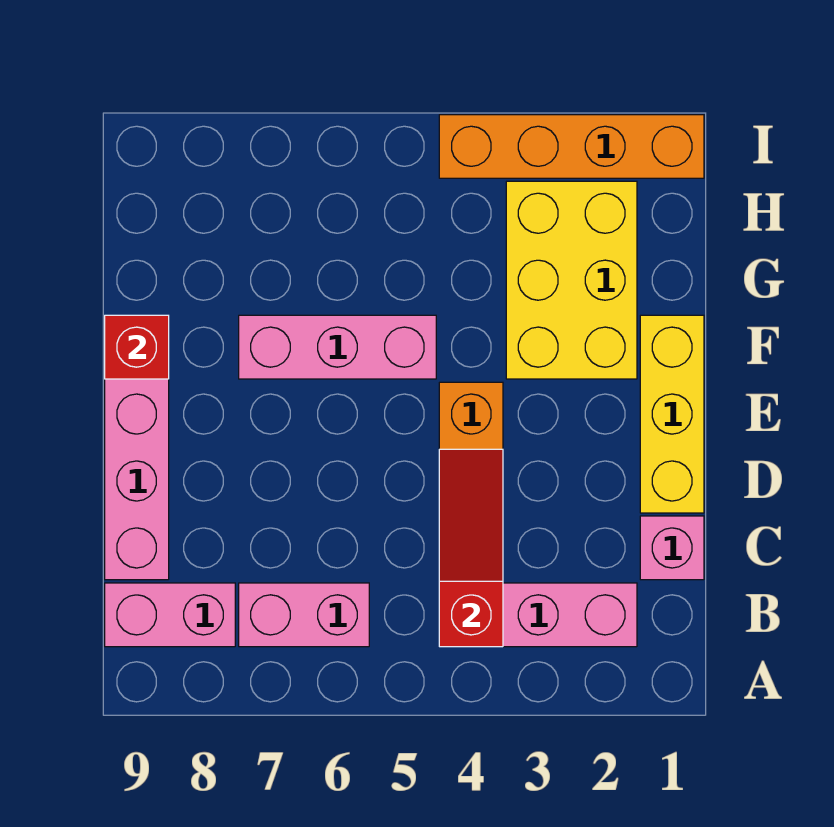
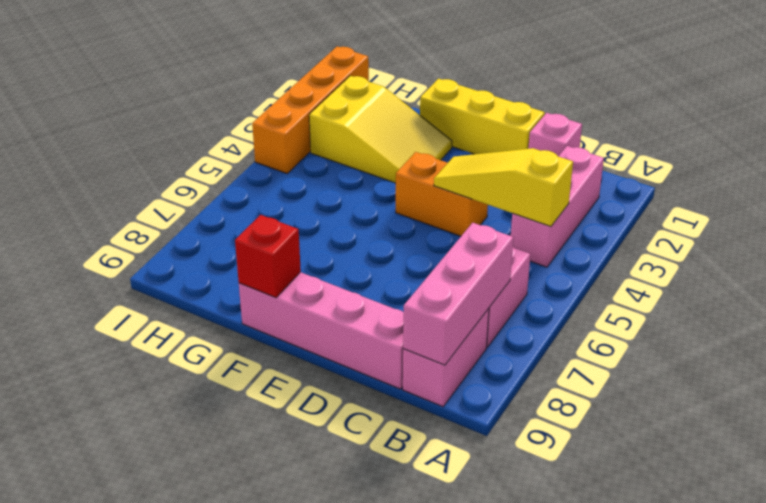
red 1x3 slope [439,449,503,647] -> yellow 1x3 slope [434,148,573,227]
yellow 2x3 brick [506,181,637,379] -> yellow 2x3 slope [309,76,452,183]
pink 1x3 brick [239,315,436,379] -> pink 1x3 brick moved to [403,223,513,365]

